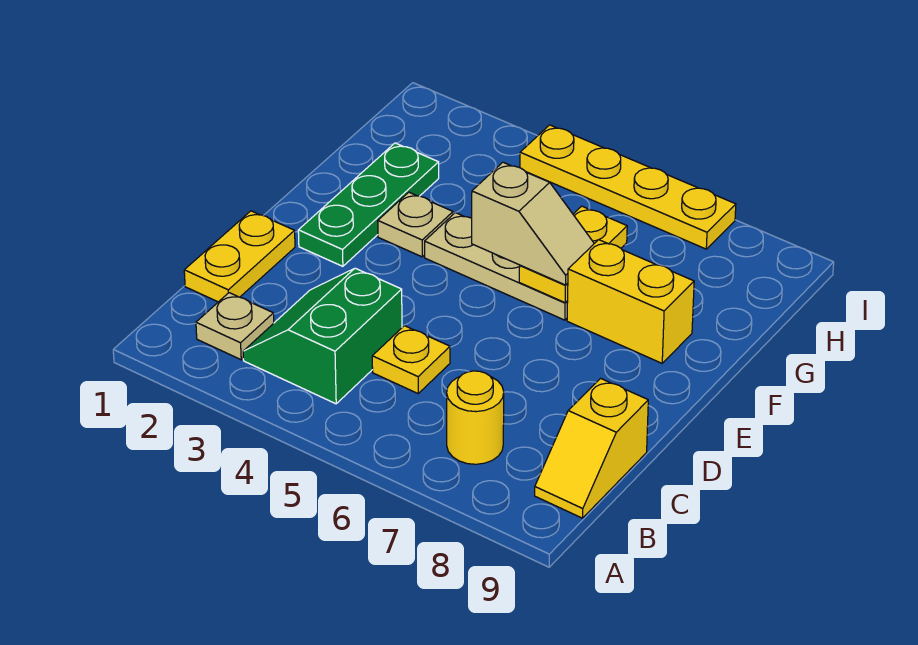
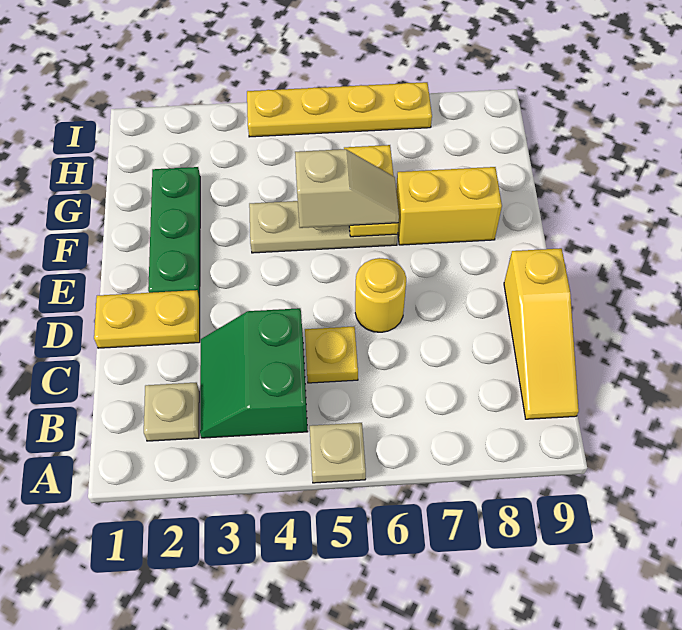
yellow 1x1 round brick [447,371,504,464] -> yellow 1x1 round brick moved to [355,258,406,332]
yellow 1x2 slope [535,378,648,518] -> yellow 1x3 slope [504,248,579,419]
yellow 1x2 plate [184,211,295,302] -> yellow 1x2 plate turned to [94,290,200,348]
tan 1x1 plate [378,192,453,257] -> tan 1x1 plate moved to [310,423,366,483]

